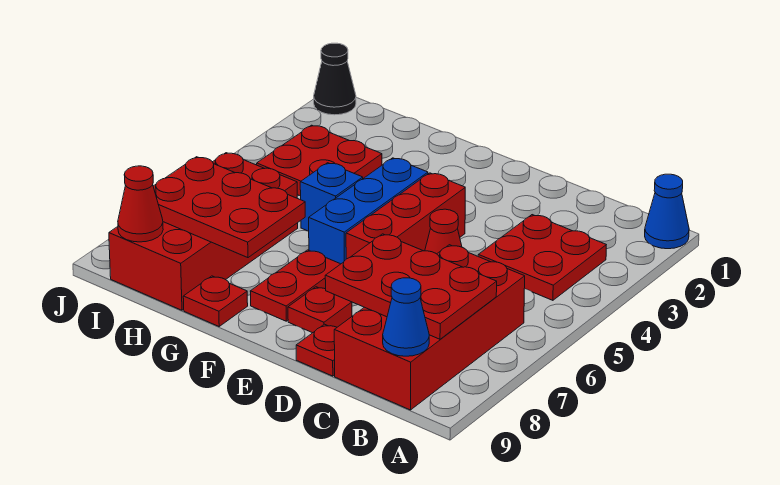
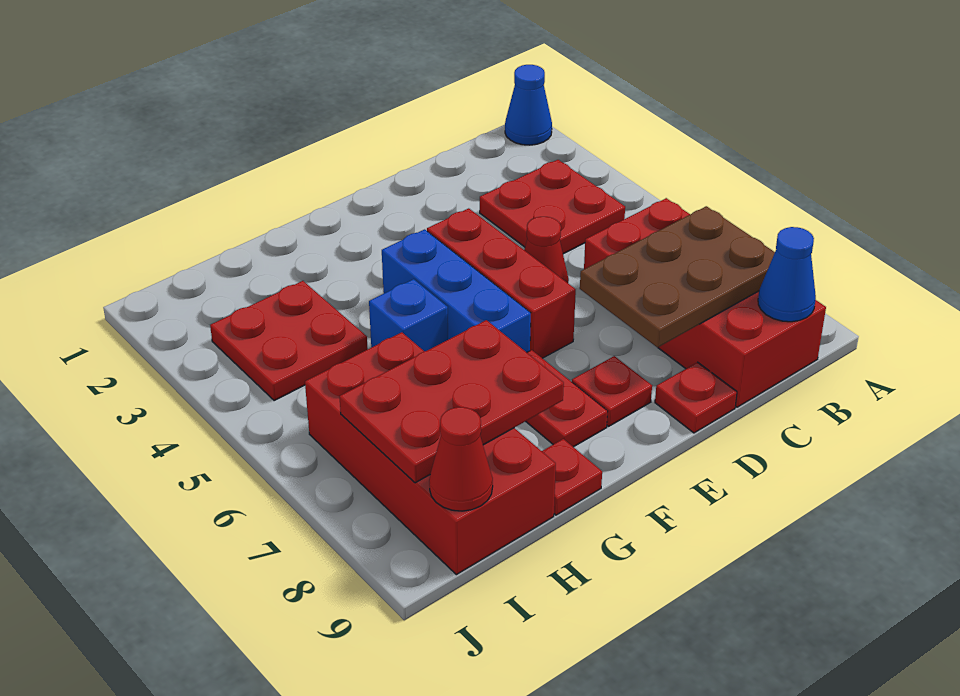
red 2x3 plate [325,234,497,339] -> brown 2x3 plate [580,206,775,347]
black 1x1 cone [314,43,356,115] -> none

